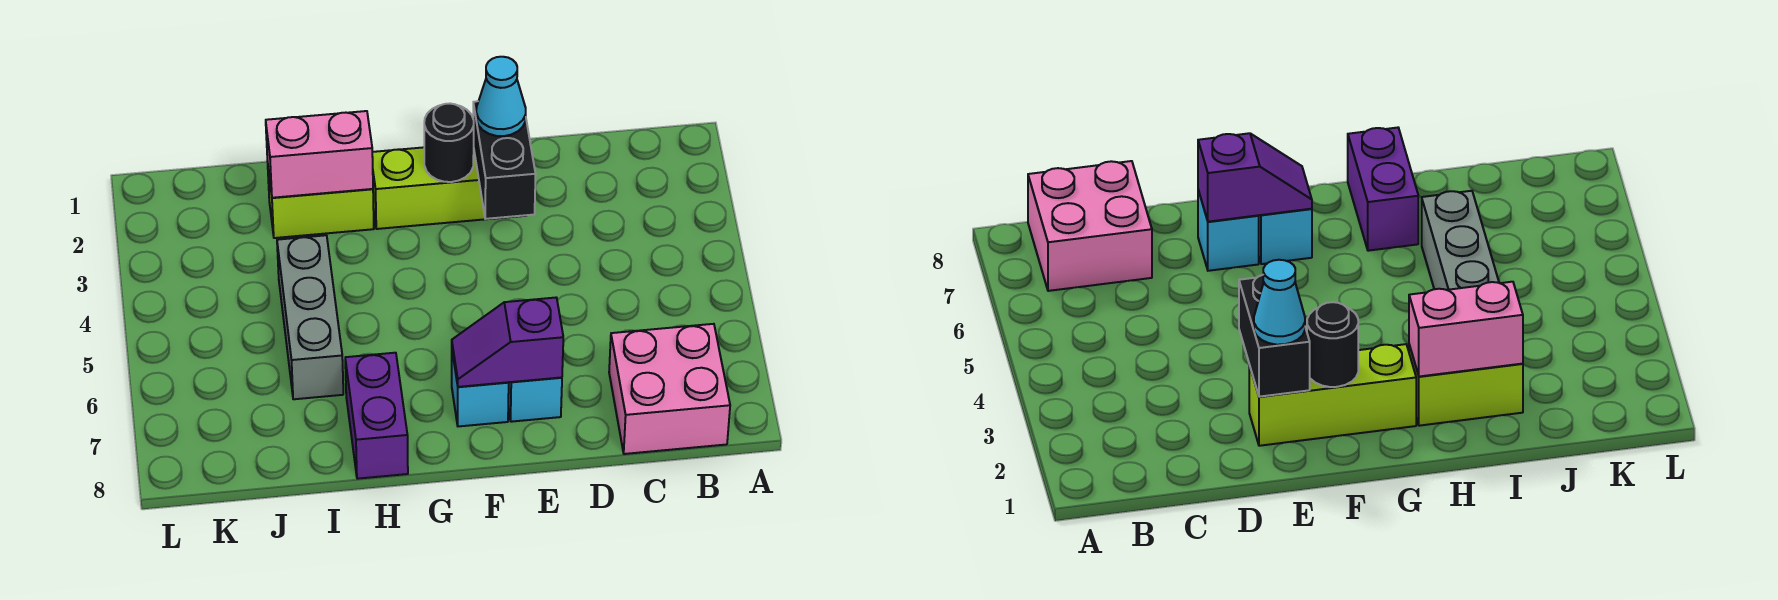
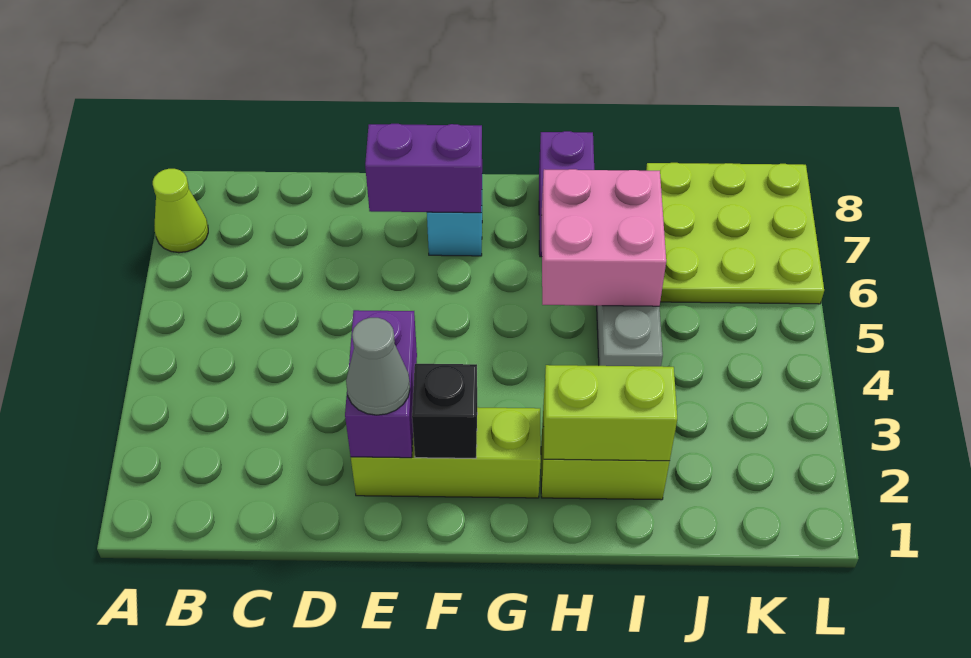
none -> lime 1x1 cone [153,169,208,253]
pink 2x2 brick [609,324,730,454] -> pink 2x2 brick moved to [541,169,666,306]
black 1x2 brick [473,101,536,219] -> purple 1x2 brick [345,310,417,458]
cyan 1x1 cone [476,57,526,136] -> grey 1x1 cone [346,318,410,415]
cyan 1x1 brick [508,377,562,422] -> none
purple 1x2 slope [452,298,563,387] -> purple 1x2 brick [365,124,482,213]
black 1x1 round brick [424,104,474,182] -> black 1x1 brick [412,364,477,458]
pink 1x2 brick [266,111,373,198] -> lime 1x2 brick [543,365,677,461]
none -> lime 3x3 plate [646,163,824,304]

